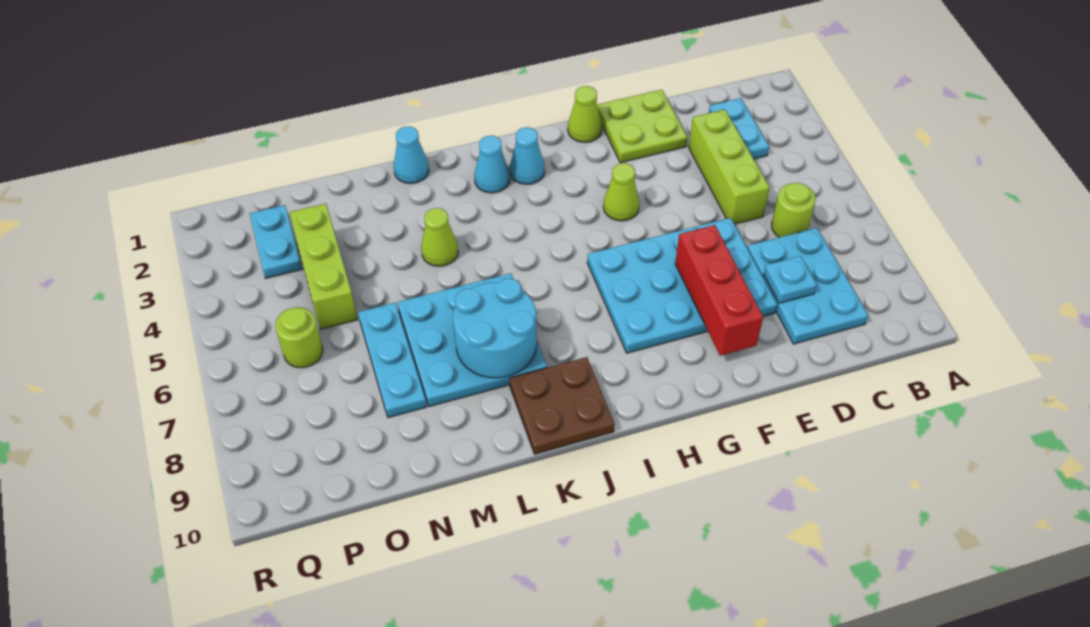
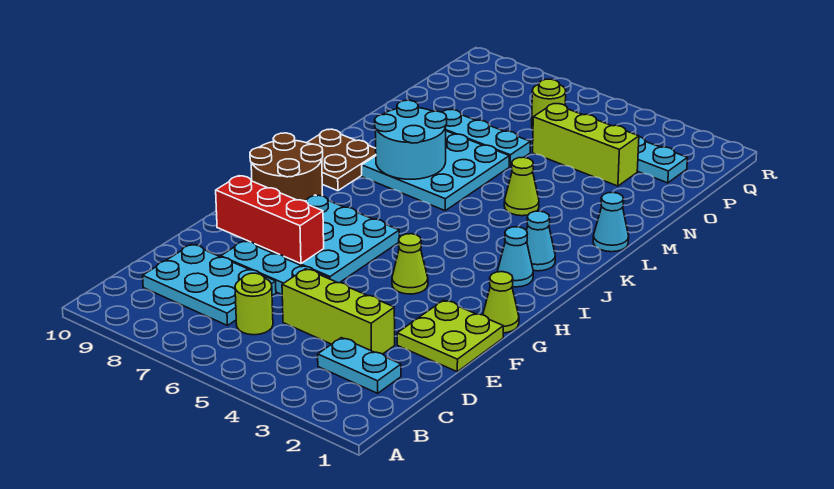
cyan 1x1 plate [764,256,817,303] -> none
none -> brown 2x2 round brick [250,133,323,201]

